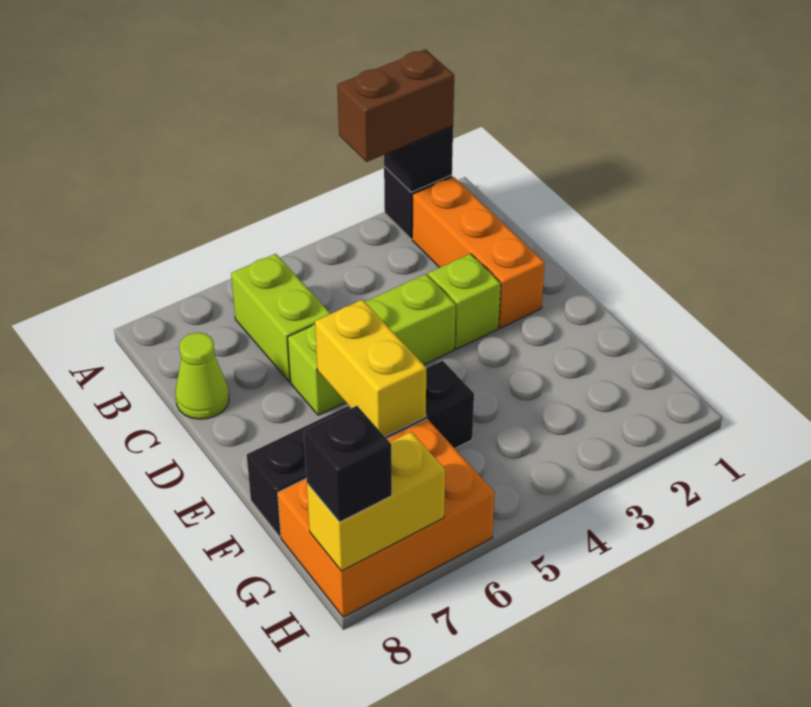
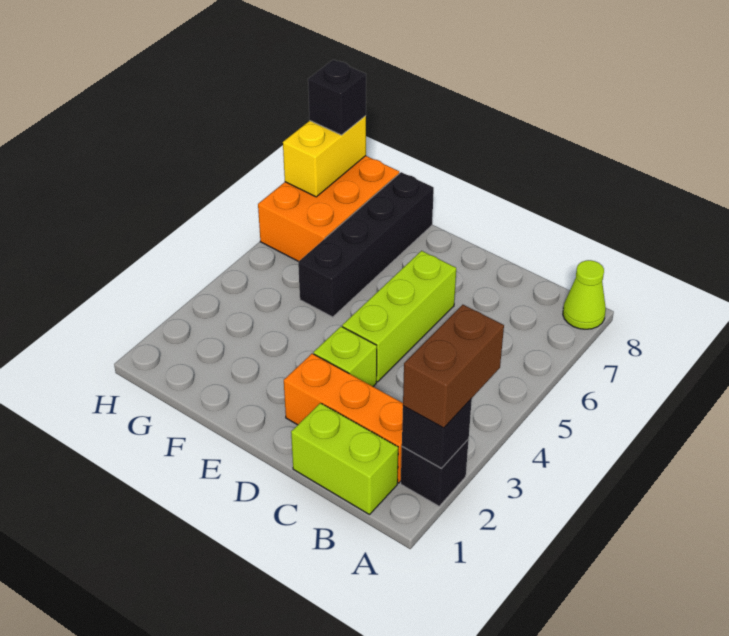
lime 1x2 brick [231,254,331,382] -> lime 1x2 brick moved to [291,403,398,515]
lime 1x1 cone [175,333,229,419] -> lime 1x1 cone moved to [563,260,606,329]
yellow 1x2 brick [315,300,426,436] -> none

